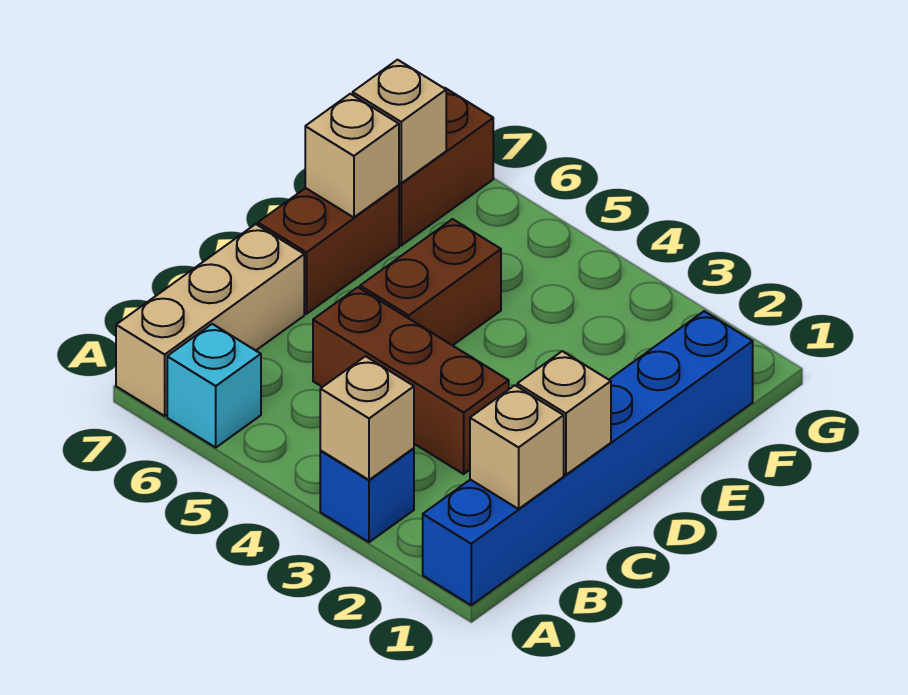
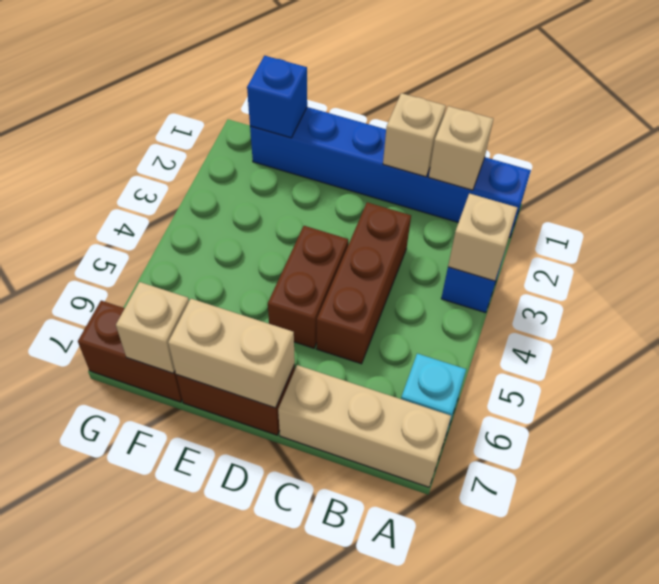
brown 1x2 brick [360,219,501,346] -> brown 1x2 brick turned to [268,226,348,348]
tan 1x1 brick [305,94,399,217] -> tan 1x2 brick [168,299,295,408]
none -> blue 1x1 brick [247,56,307,138]

